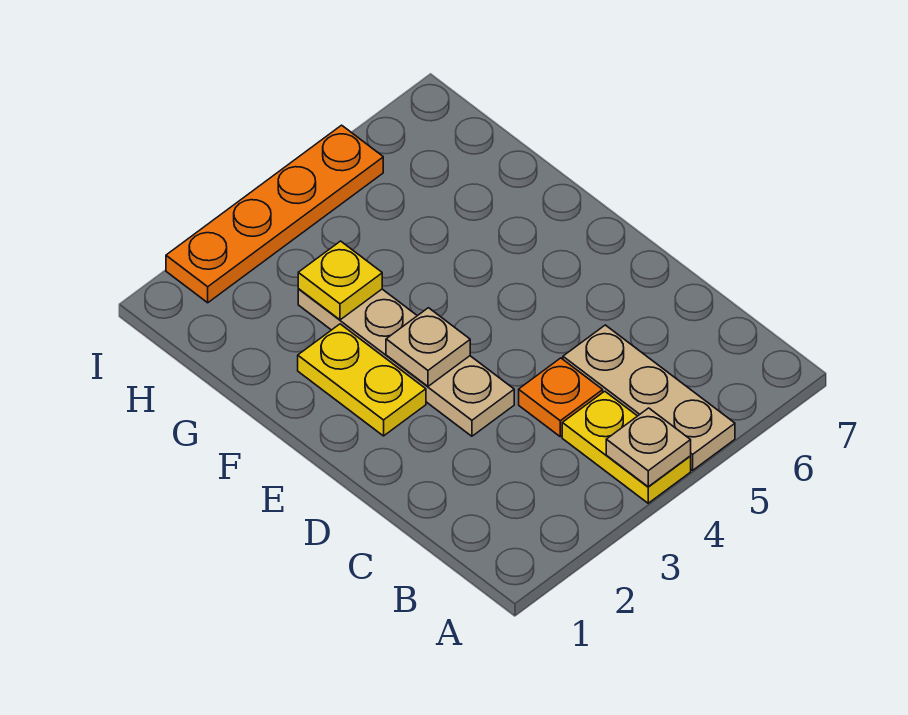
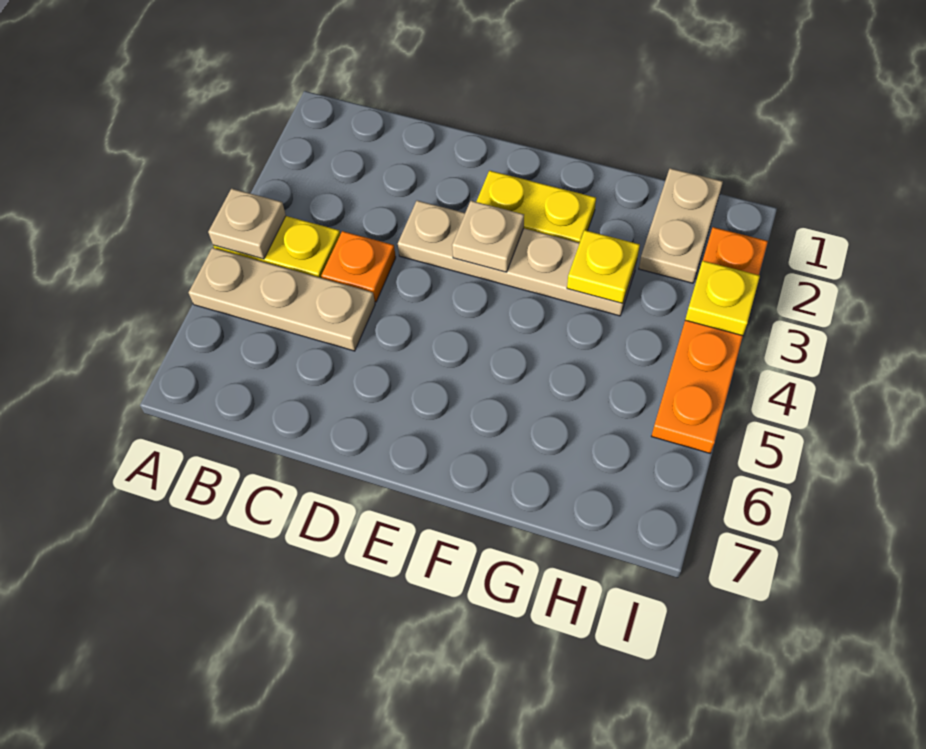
none -> tan 1x2 plate [639,168,723,283]
none -> yellow 1x1 plate [685,261,760,336]

